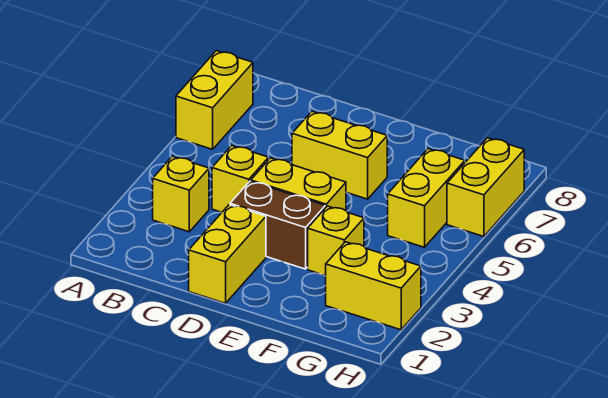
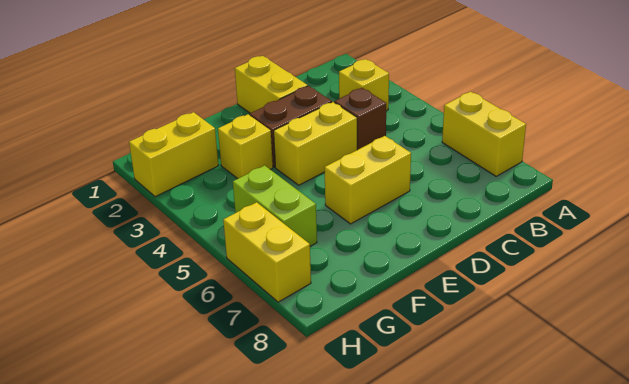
yellow 1x1 brick [212,146,269,212] -> brown 1x1 brick [334,88,386,150]
yellow 1x2 brick [388,149,465,247] -> lime 1x2 brick [233,166,317,246]

